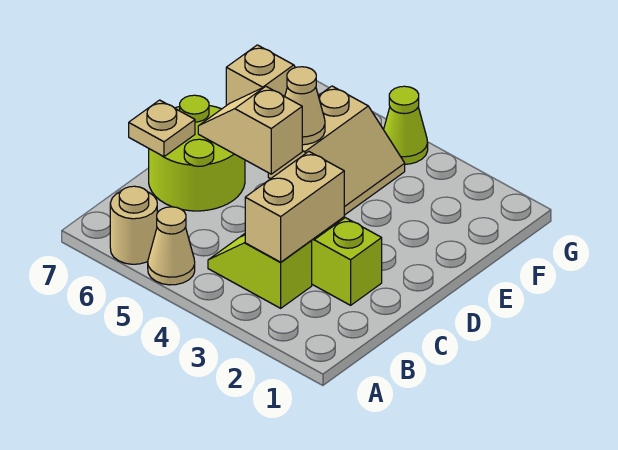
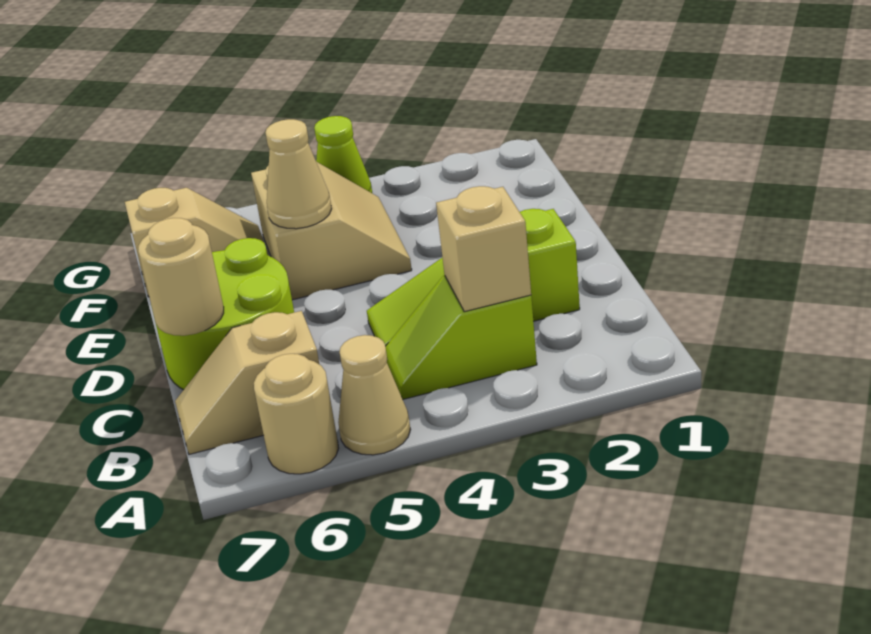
tan 1x2 brick [245,152,344,262] -> tan 1x1 brick [436,186,531,312]
tan 1x1 plate [129,100,195,157] -> tan 1x1 round brick [138,218,224,336]
tan 1x2 slope [198,86,302,174] -> tan 1x2 slope moved to [175,311,319,454]

